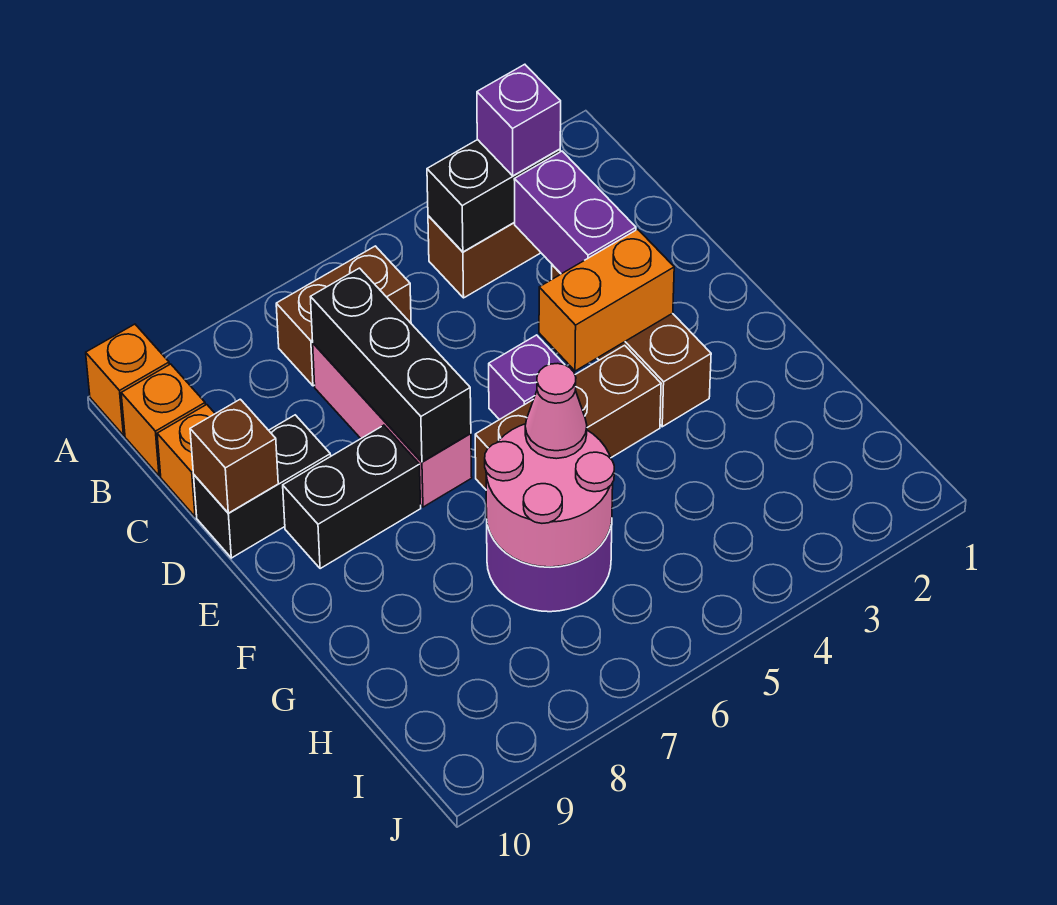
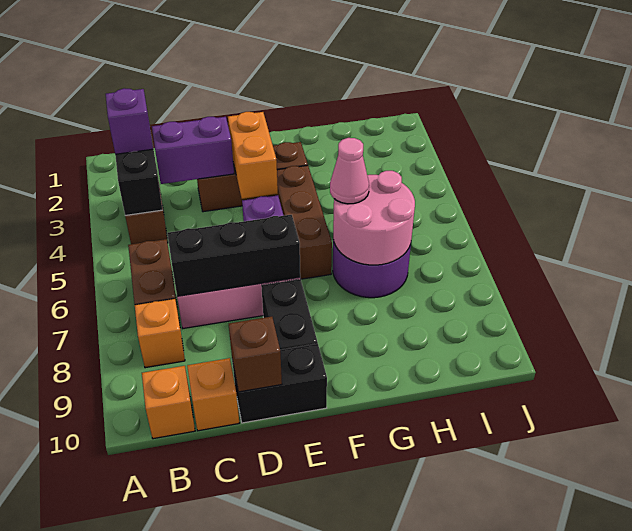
orange 1x1 brick [86,324,169,435] -> orange 1x1 brick moved to [135,299,185,368]
black 1x2 brick [194,415,331,558] -> black 1x2 brick turned to [232,344,327,423]

